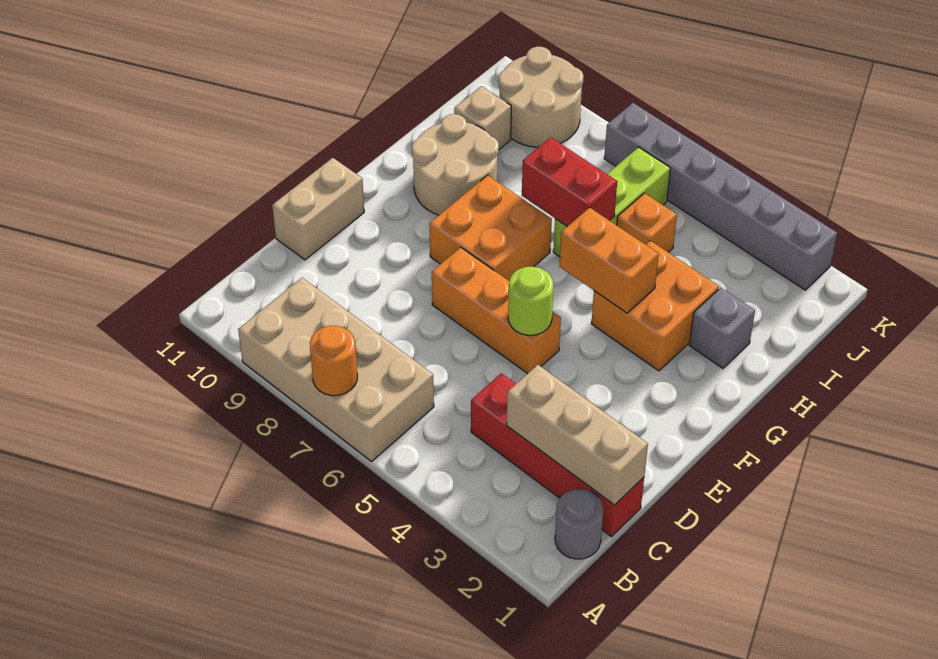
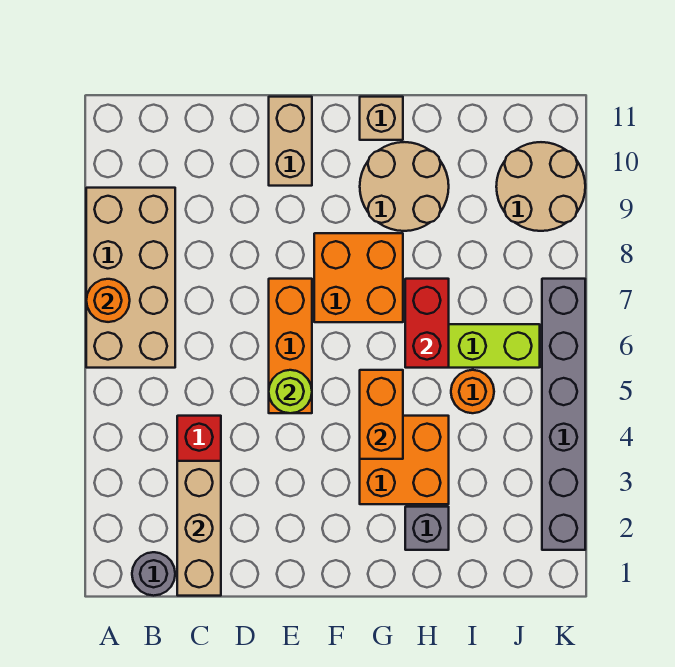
tan 1x2 brick [272,158,364,260] -> tan 1x2 brick turned to [269,97,312,186]
orange 1x1 brick [617,193,677,252] -> orange 1x1 round brick [451,370,494,413]
tan 1x1 brick [454,86,511,149] -> tan 1x1 brick moved to [360,97,403,140]

